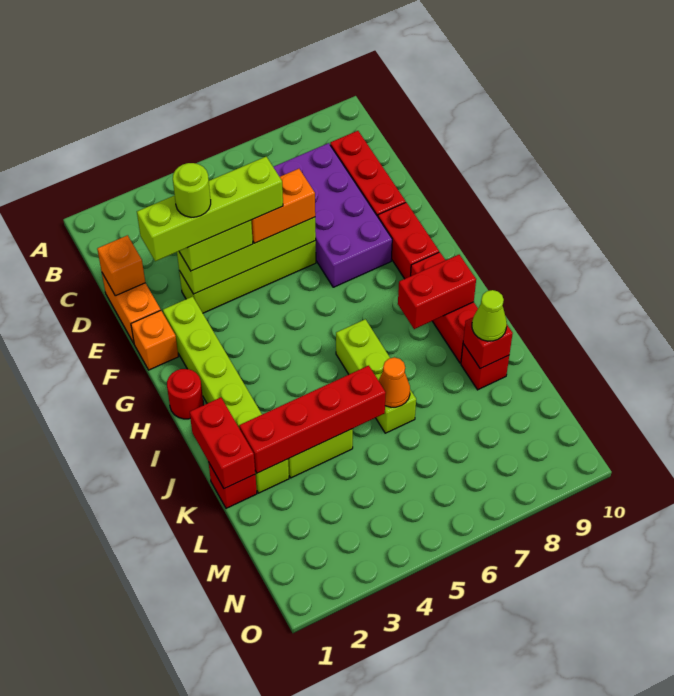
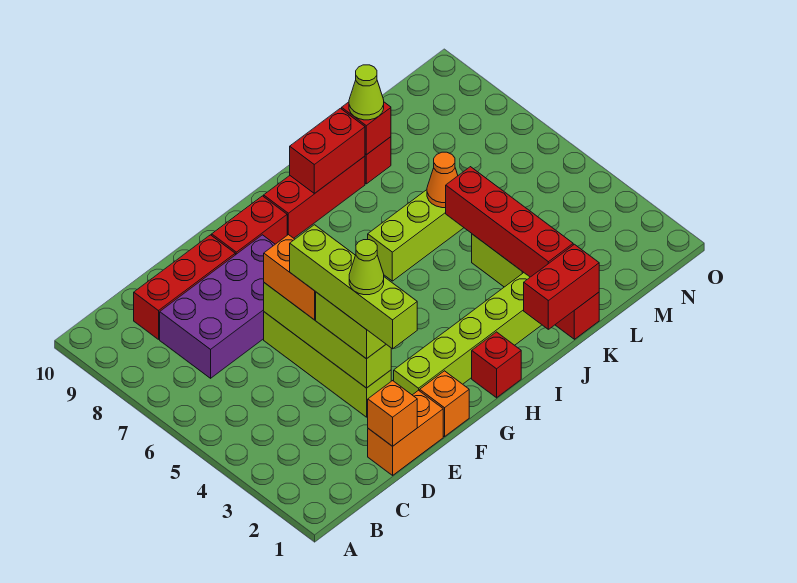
lime 1x1 round brick [173,163,211,217] -> lime 1x1 cone [349,240,384,295]
red 1x1 round brick [167,369,203,419] -> red 1x1 brick [472,332,521,398]
red 1x2 brick [398,255,476,329] -> red 1x2 brick turned to [290,108,365,193]

